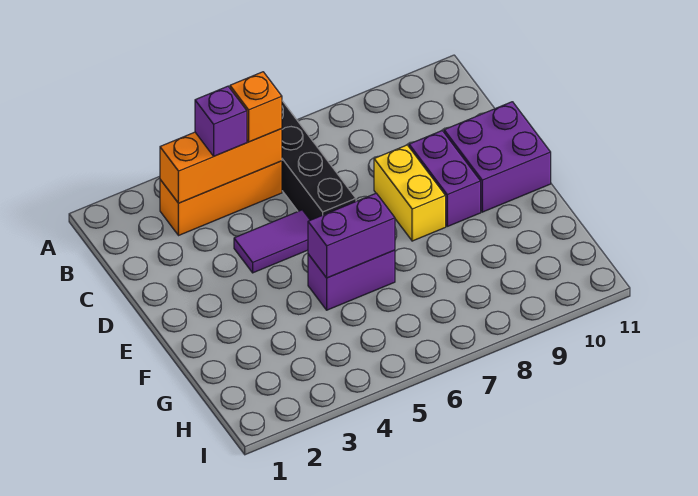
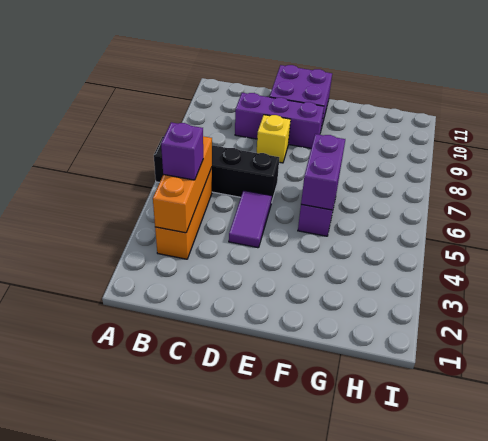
orange 1x1 brick [230,72,282,142] -> none
yellow 1x2 brick [374,145,446,241] -> yellow 1x1 brick [257,115,291,163]
purple 1x2 brick [409,131,481,226] -> purple 1x3 brick [235,93,324,148]

